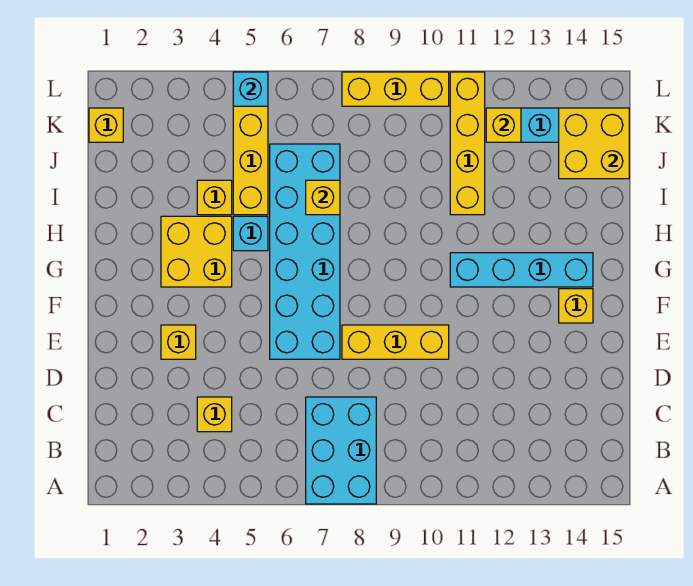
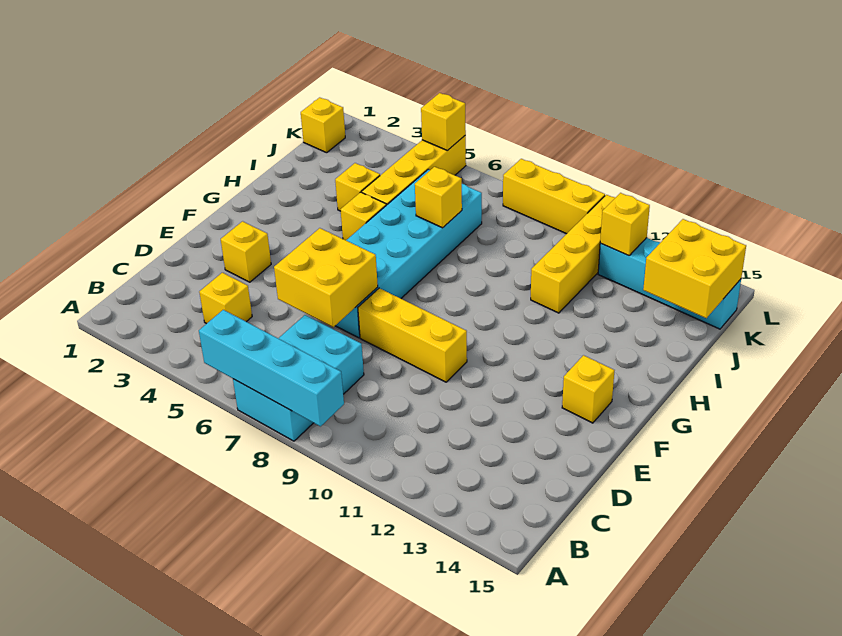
yellow 2x2 brick [161,216,232,287] -> yellow 2x2 brick moved to [274,228,378,327]
cyan 1x4 brick [450,253,593,287] -> cyan 1x4 brick moved to [199,310,344,426]
cyan 1x1 brick [233,216,268,251] -> yellow 1x1 brick [341,192,386,240]
cyan 1x1 brick [233,72,268,106] -> yellow 1x1 brick [421,93,466,151]

